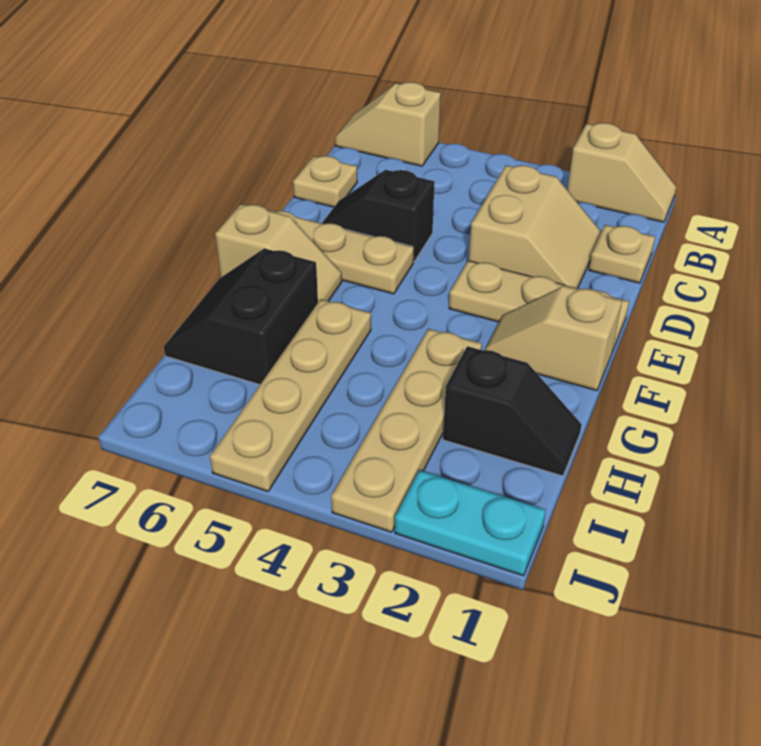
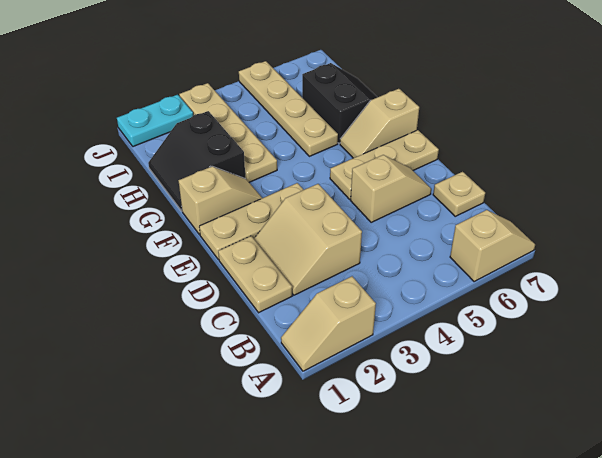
tan 1x1 plate [589,225,655,283] -> tan 1x2 plate [218,236,292,313]
black 1x2 slope [322,170,435,262] -> tan 1x2 slope [351,155,431,223]
black 1x2 slope [443,346,582,476] -> black 2x2 slope [148,111,245,211]

